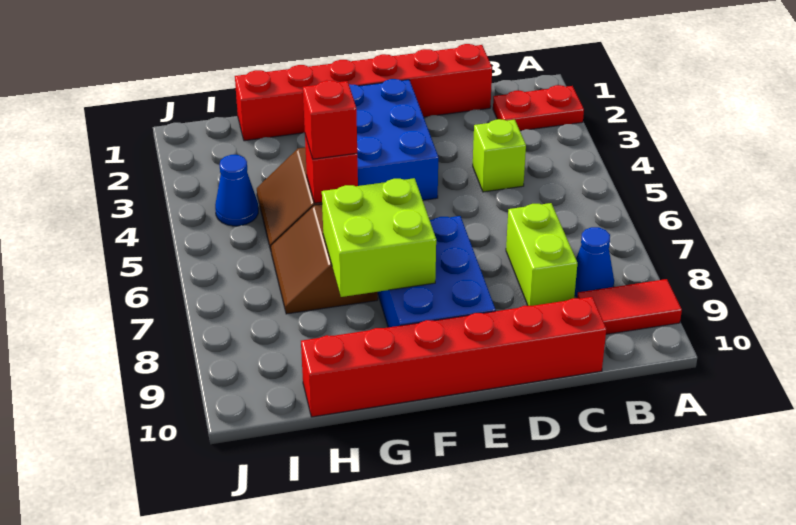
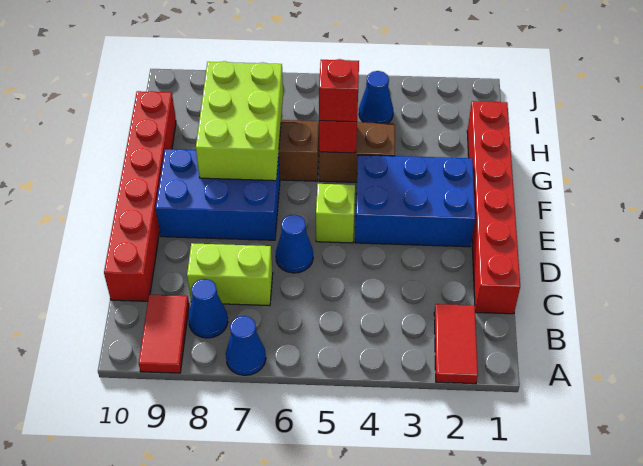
red 1x2 plate [493,85,584,131] -> red 1x2 tile [434,304,478,384]
none -> blue 1x1 cone [226,316,266,375]
lime 1x1 brick [473,119,526,192] -> lime 1x1 brick moved to [316,184,355,243]
none -> blue 1x1 cone [276,215,313,273]
lime 2x2 brick [322,178,436,297] -> lime 2x3 brick [196,61,283,181]

